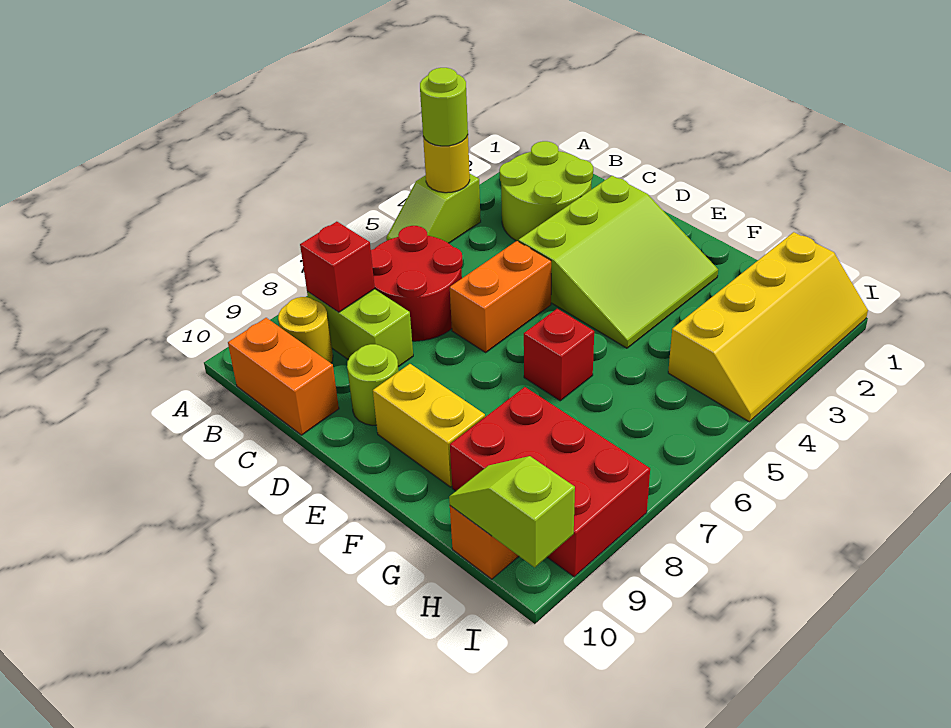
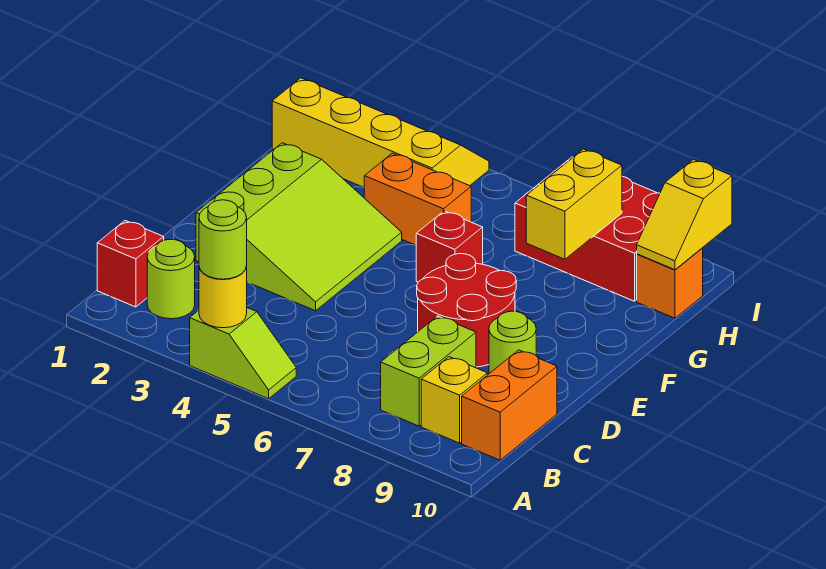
lime 2x2 round brick [499,141,593,241] -> lime 1x1 round brick [147,239,195,319]
red 2x2 round brick [371,226,463,341] -> red 2x2 round brick moved to [417,254,516,367]
red 1x1 brick [300,222,375,312] -> red 1x1 brick moved to [97,221,164,307]
yellow 1x1 round brick [278,297,333,363] -> yellow 1x1 brick [421,357,487,443]
lime 3x3 slope [519,176,718,348] -> lime 3x3 slope turned to [196,143,402,311]
orange 1x2 brick [450,241,551,352] -> orange 1x2 brick moved to [364,153,471,245]
yellow 1x2 brick [373,364,485,487] -> yellow 1x2 brick moved to [526,149,622,259]
red 2x3 brick [450,387,650,577] -> red 2x3 brick turned to [515,157,660,301]
lime 1x2 slope [449,456,575,567] -> yellow 1x2 slope [637,160,732,270]

